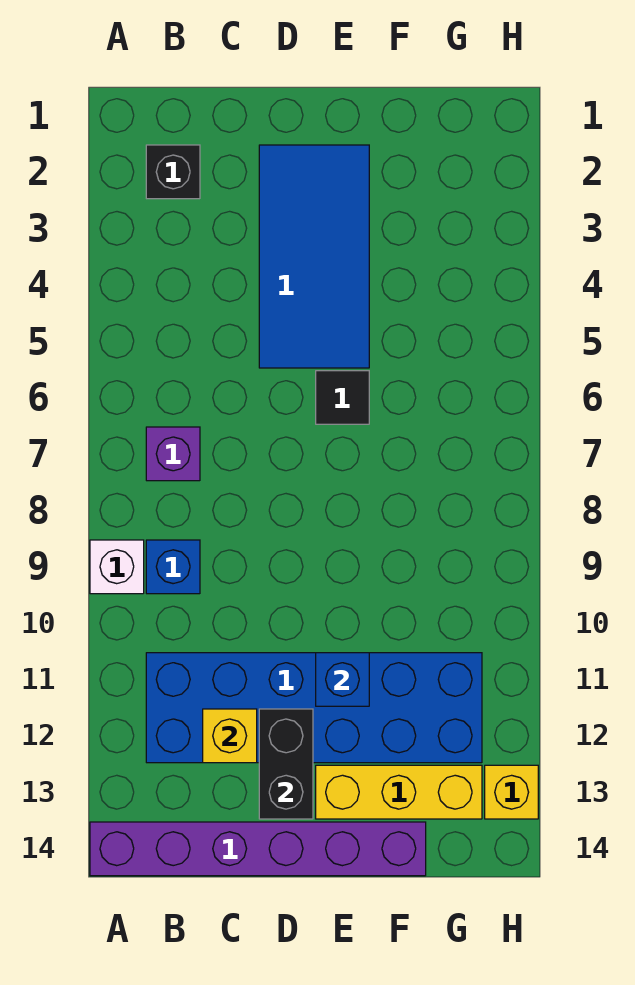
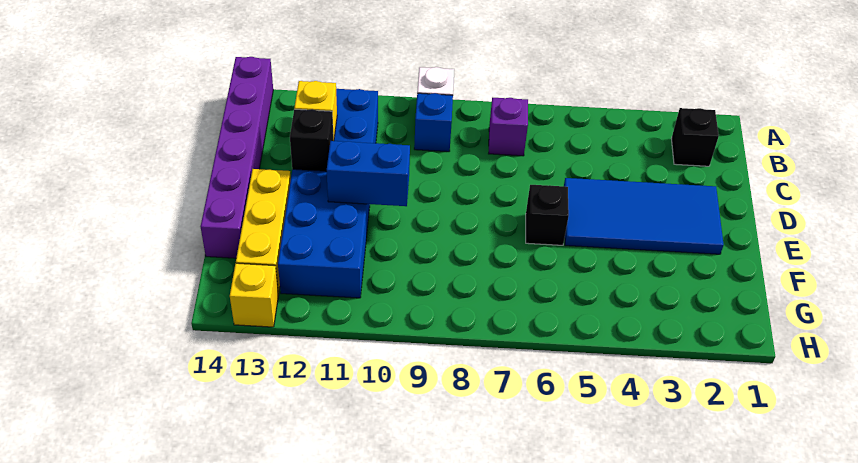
black 1x2 brick [259,709,313,819] -> black 1x1 brick [290,109,333,171]
black 1x1 tile [316,371,369,424] -> black 1x1 brick [526,185,569,245]
blue 1x1 brick [316,653,369,706] -> blue 1x2 brick [327,141,410,206]

